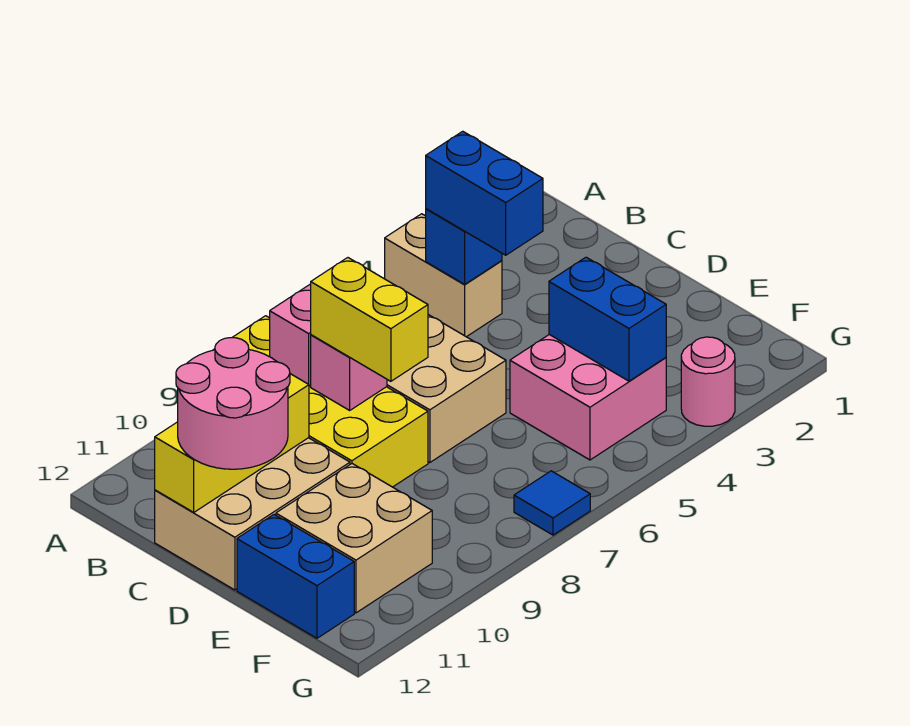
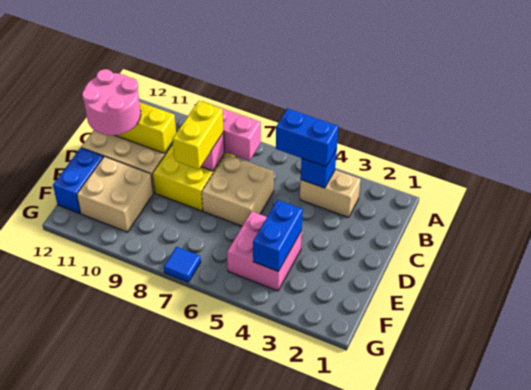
tan 1x2 brick [385,214,502,337] -> tan 1x2 brick turned to [300,170,361,217]
blue 1x2 brick [426,131,543,255] -> blue 1x2 brick turned to [276,109,338,167]
pink 1x1 round brick [681,337,735,426] -> none

